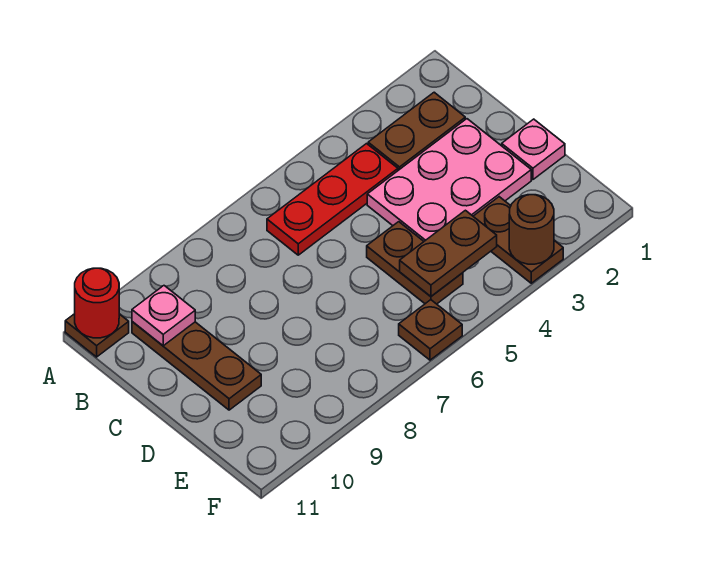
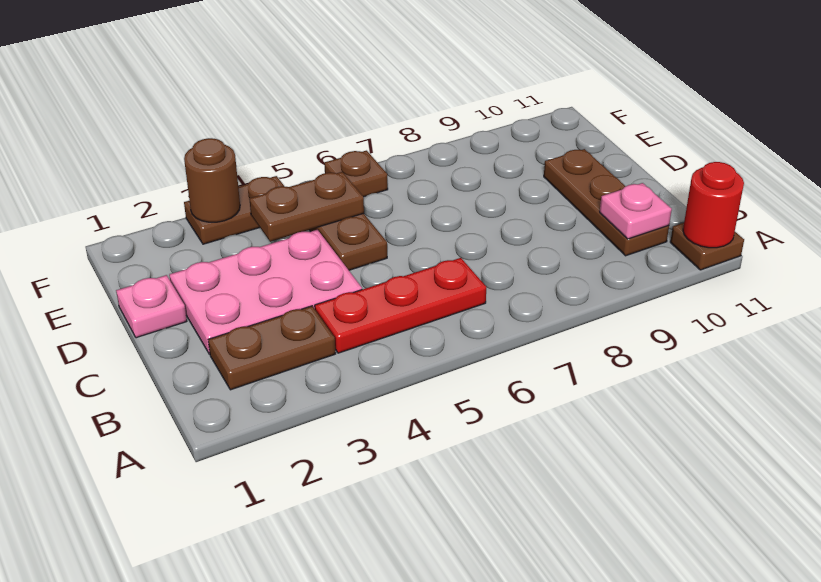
brown 1x2 plate [473,197,563,283] -> brown 1x2 plate turned to [184,176,285,244]

